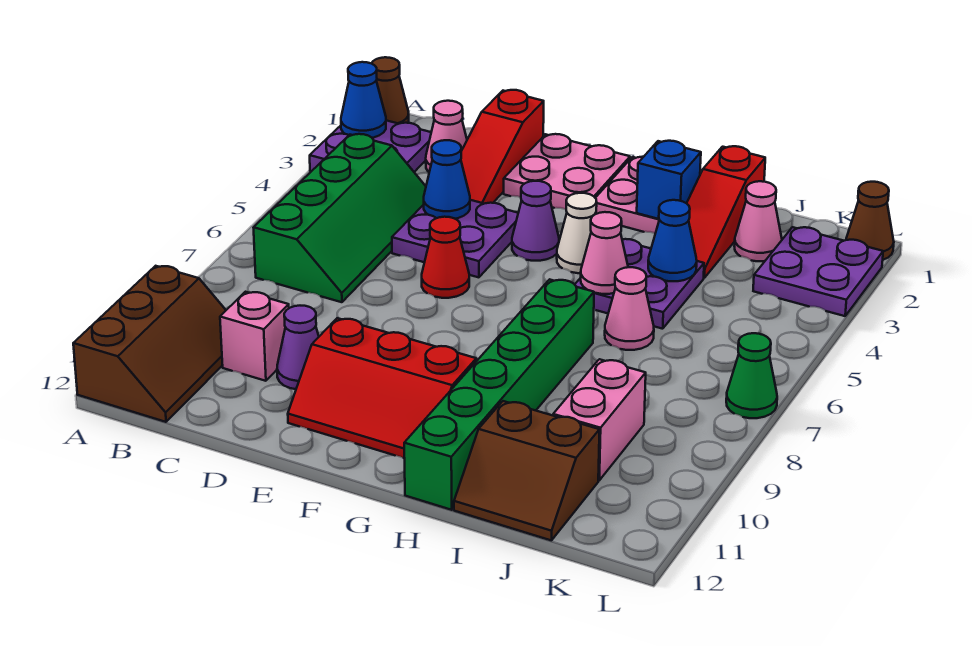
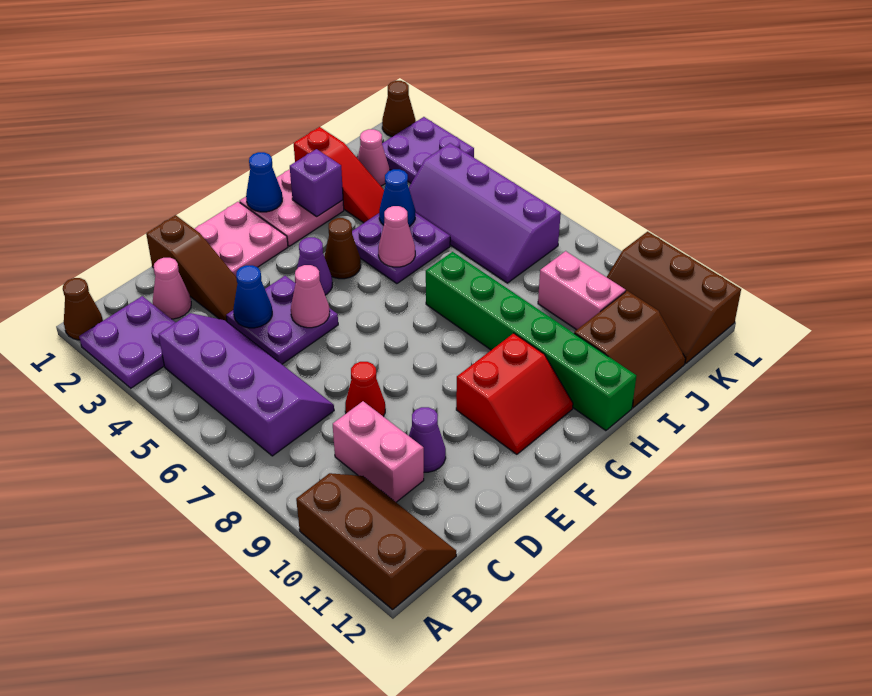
blue 1x1 cone [341,62,386,138] -> blue 1x1 cone moved to [246,152,282,212]
green 2x4 slope [253,134,426,302] -> purple 2x4 slope [159,313,334,456]
pink 1x1 brick [220,292,289,381] -> pink 1x2 brick [333,401,424,502]
red 1x3 slope [461,90,544,204] -> brown 1x3 slope [146,215,238,321]
red 1x1 cone [422,217,469,298] -> red 1x1 cone moved to [345,362,385,417]
red 2x3 slope [288,318,476,458] -> red 2x2 slope [456,333,573,454]
white 1x1 cone [557,193,597,273] -> brown 1x1 cone [324,218,361,279]
blue 1x1 brick [637,141,701,219] -> purple 1x1 brick [290,149,343,216]
pink 1x1 cone [605,267,654,350] -> pink 1x1 cone moved to [291,265,330,328]
none -> purple 2x4 slope [409,143,561,283]
none -> brown 2x3 slope [607,232,741,364]
green 1x1 cone [726,333,777,418] -> none

